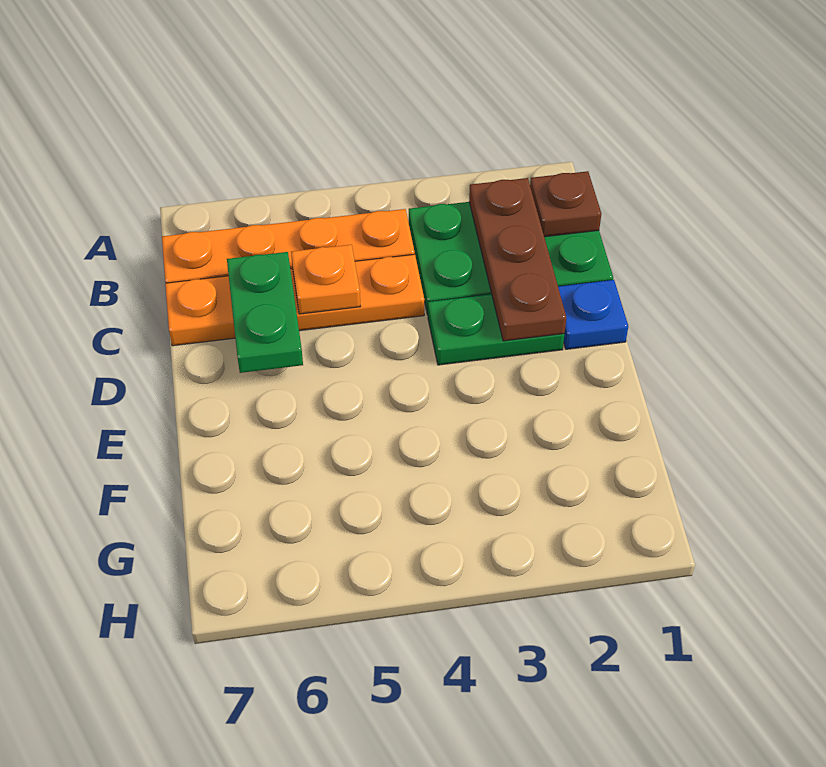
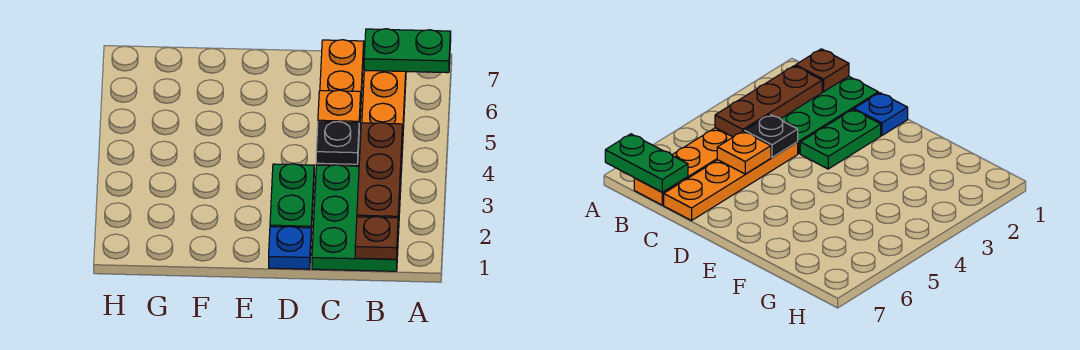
brown 1x3 plate [469,178,567,341] -> brown 1x3 plate turned to [357,123,403,222]
none -> black 1x1 plate [316,122,359,164]
green 1x2 plate [227,252,303,373] -> green 1x2 plate moved to [364,29,451,73]

